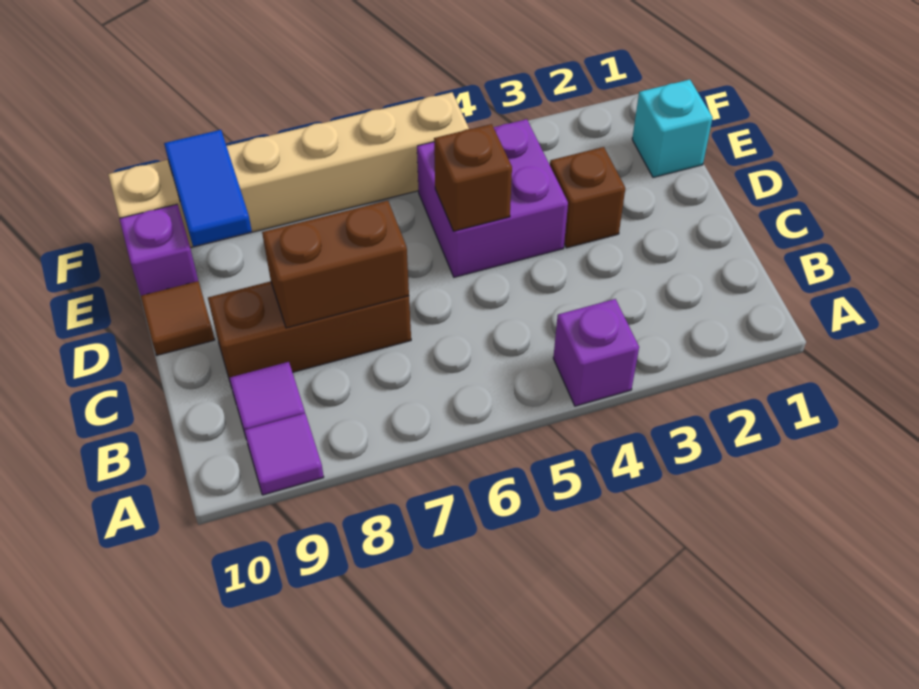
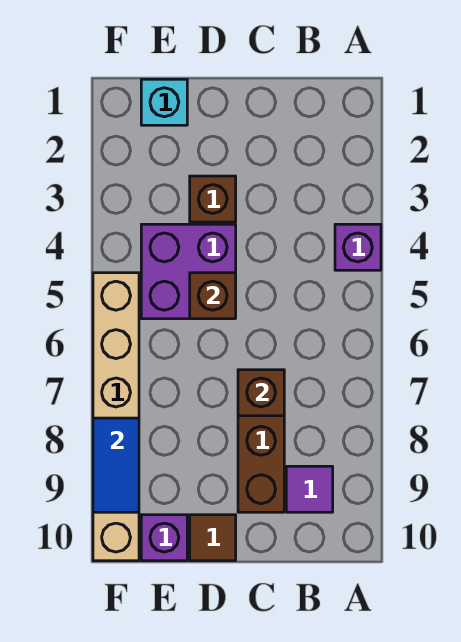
purple 1x1 tile [244,413,324,495] -> none
brown 1x2 brick [262,201,409,328] -> brown 1x1 brick [238,370,284,416]
blue 1x2 tile [164,130,252,247] -> blue 1x2 tile turned to [93,418,139,512]

